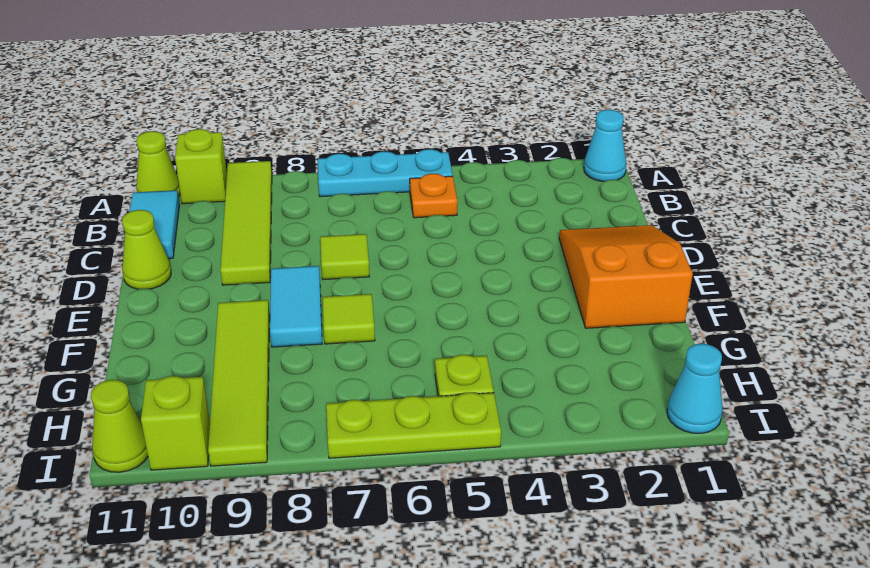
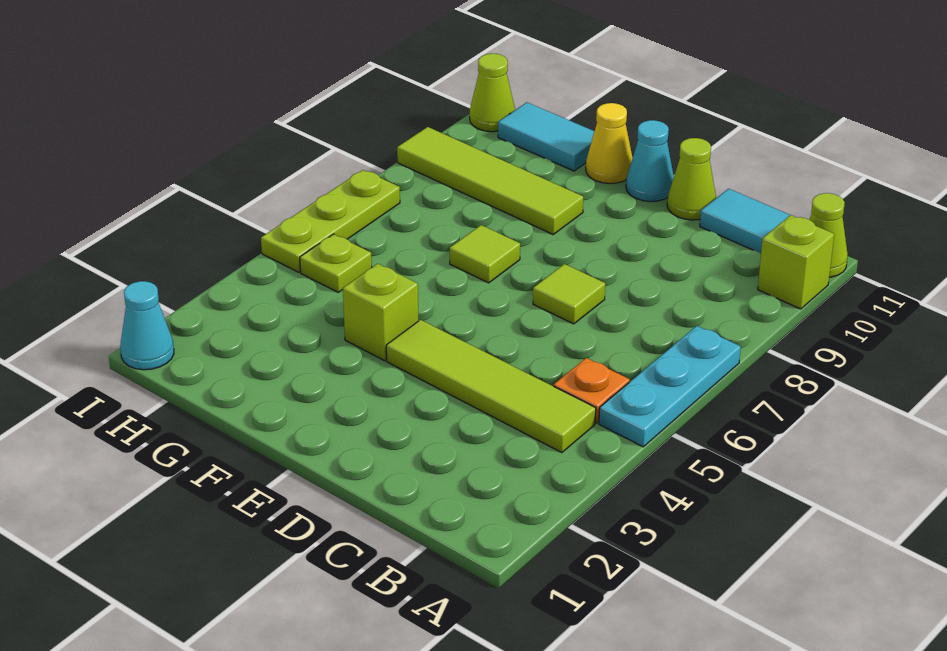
cyan 1x1 cone [584,110,626,181] -> cyan 1x1 cone moved to [626,120,674,202]
lime 1x4 tile [220,161,272,285] -> lime 1x4 tile moved to [386,320,596,453]
orange 2x3 slope [559,225,693,328] -> none
cyan 1x2 tile [270,266,322,347] -> cyan 1x2 tile moved to [498,102,594,171]
none -> yellow 1x1 cone [586,103,633,184]
lime 1x1 brick [141,376,210,470] -> lime 1x1 brick moved to [343,264,418,361]

